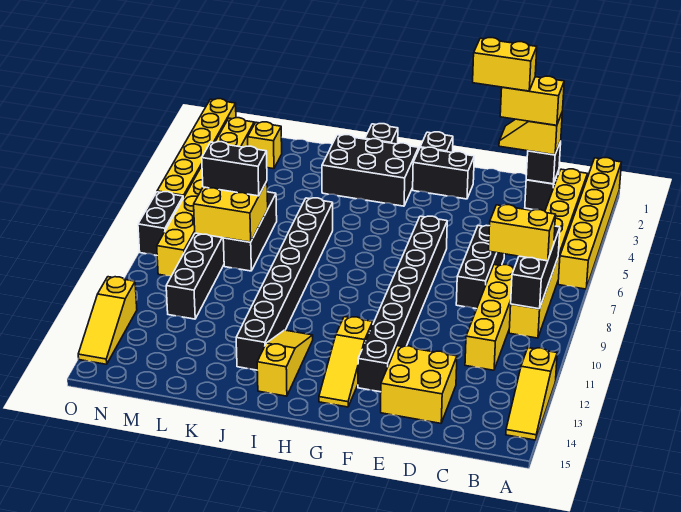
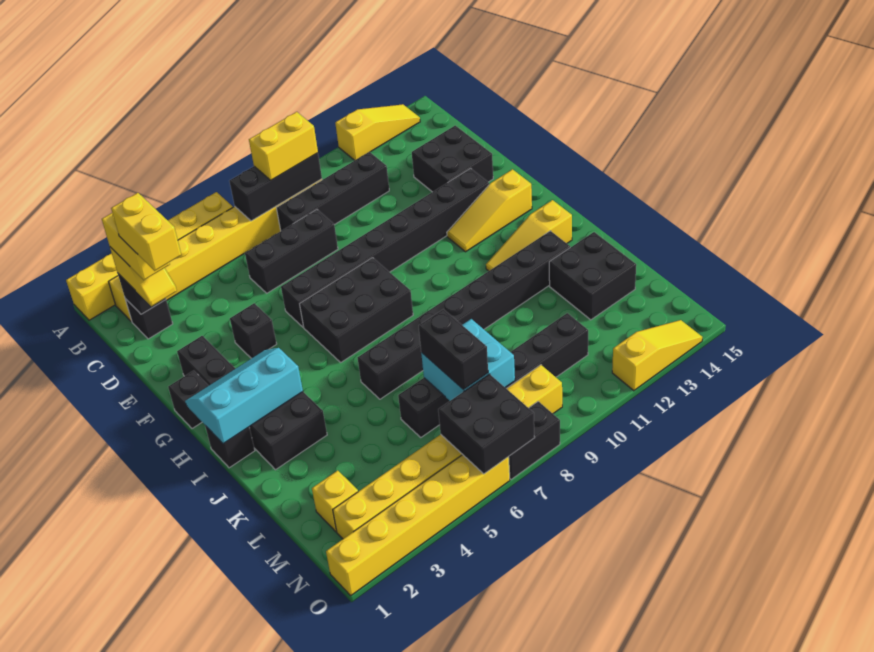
yellow 1x2 brick [489,205,556,261] -> yellow 1x2 brick turned to [249,112,318,180]
yellow 1x4 brick [465,265,514,370] -> black 1x4 brick [277,152,389,231]
yellow 2x2 brick [381,346,457,423] -> black 2x2 brick [412,126,493,192]
none -> black 1x1 brick [230,303,277,358]
none -> black 2x3 brick [300,258,413,362]
yellow 1x3 slope [319,317,373,407] -> yellow 1x3 slope turned to [447,169,532,252]
none -> cyan 2x3 slope [185,348,303,444]
none -> black 2x2 brick [549,232,636,320]
yellow 2x2 brick [194,181,268,242] -> cyan 2x2 brick [421,319,515,401]
none -> black 2x2 brick [438,374,535,474]

